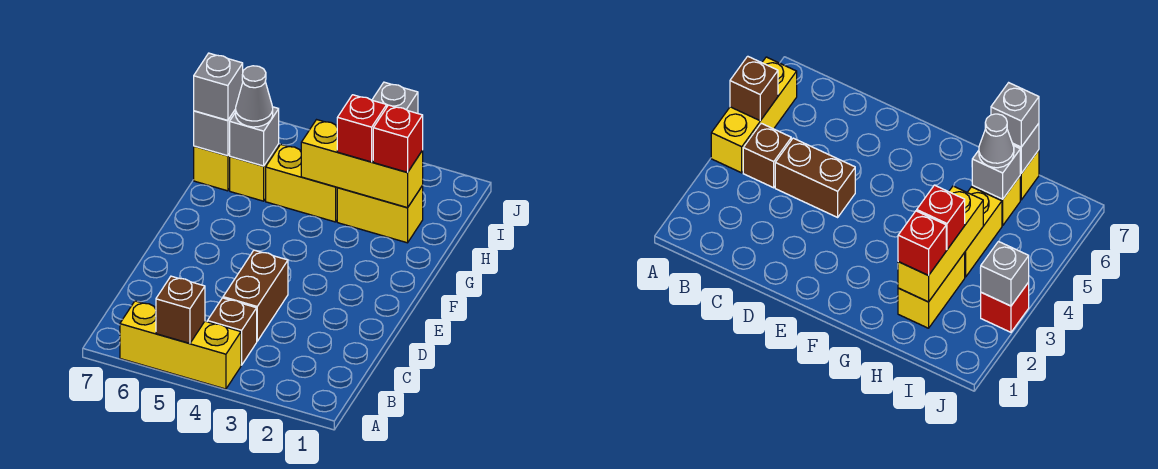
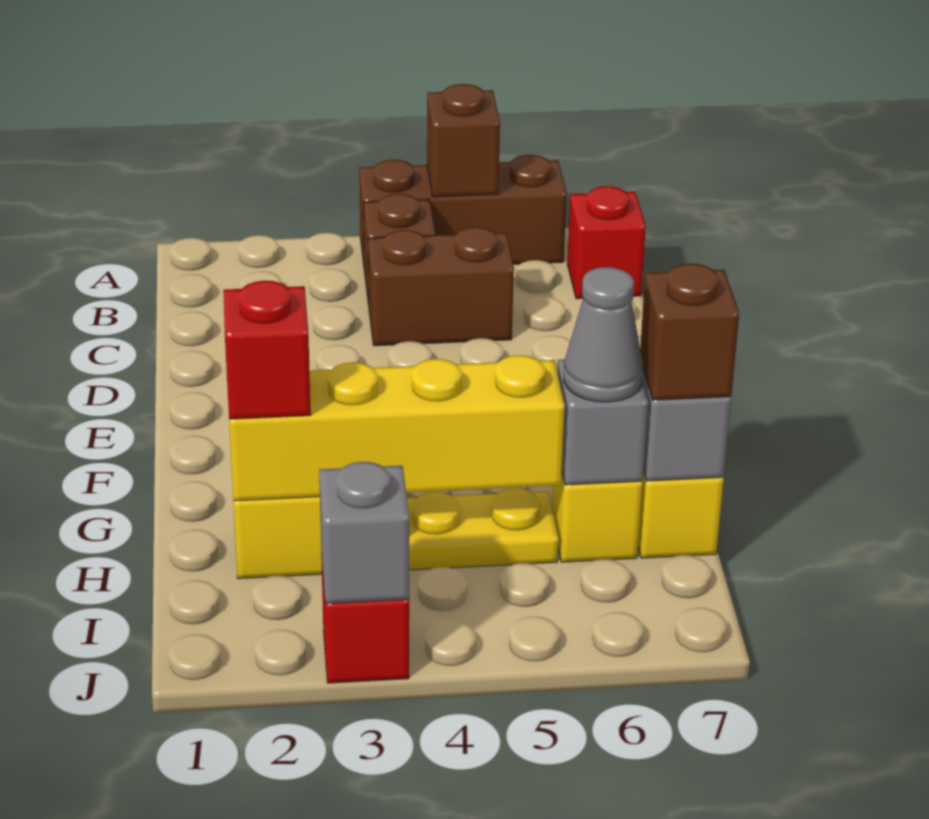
yellow 1x3 brick [120,301,241,389] -> brown 1x3 brick [359,155,567,264]
brown 1x2 brick [223,250,288,341] -> brown 1x2 brick turned to [368,227,514,346]
yellow 1x3 brick [301,120,423,208] -> yellow 1x4 brick [229,355,565,501]
red 1x1 brick [337,95,387,162] -> red 1x1 brick moved to [567,186,646,299]
yellow 1x2 brick [266,144,337,222] -> yellow 1x2 plate [407,488,558,570]
grey 1x1 brick [194,53,243,121] -> brown 1x1 brick [640,264,739,400]

